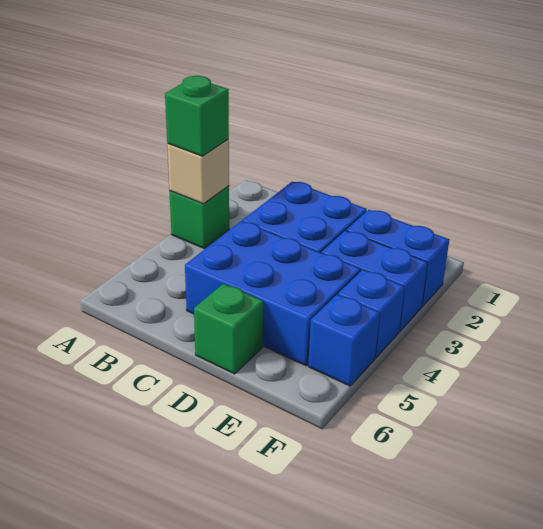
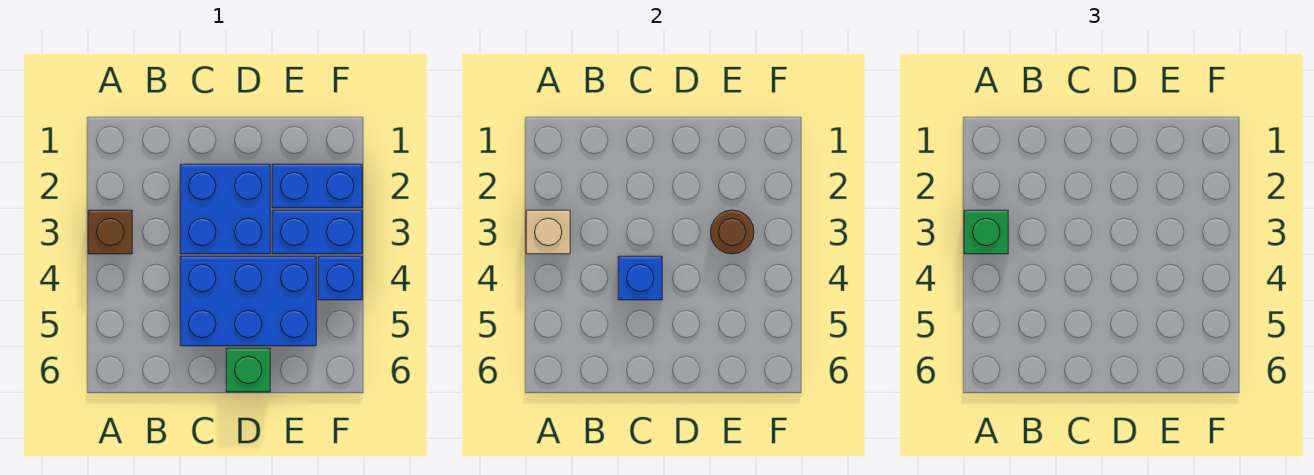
green 1x1 brick [169,186,229,248] -> brown 1x1 brick [88,210,132,254]
none -> brown 1x1 round brick [710,210,754,254]
blue 1x1 brick [308,295,380,386] -> blue 1x1 brick moved to [618,256,662,300]

